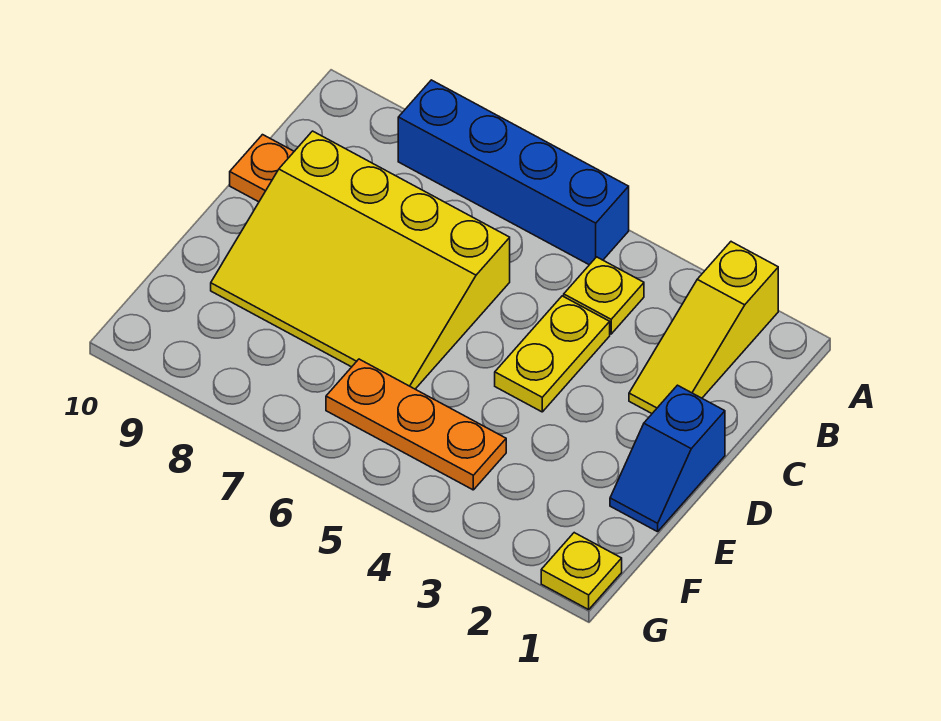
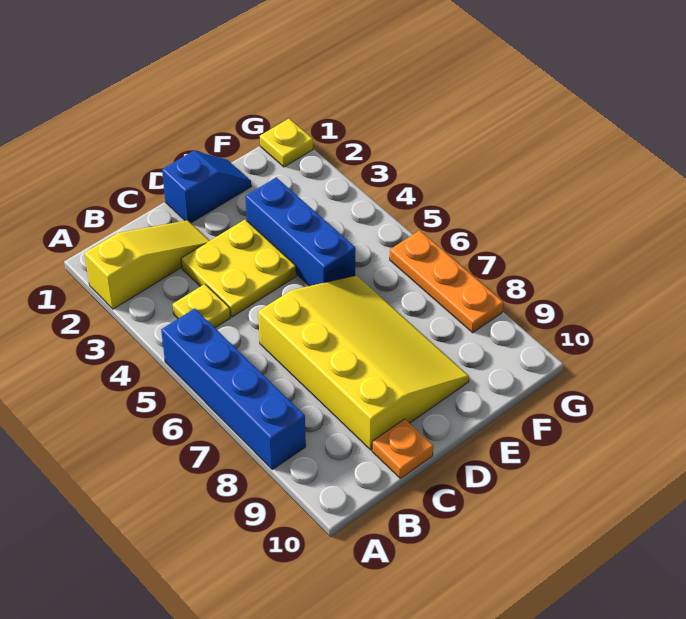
yellow 1x2 plate [495,296,610,412] -> yellow 2x2 plate [181,220,296,317]
none -> blue 1x3 brick [245,177,355,286]
orange 1x3 plate [326,359,506,490] -> orange 1x3 plate moved to [390,230,503,333]

